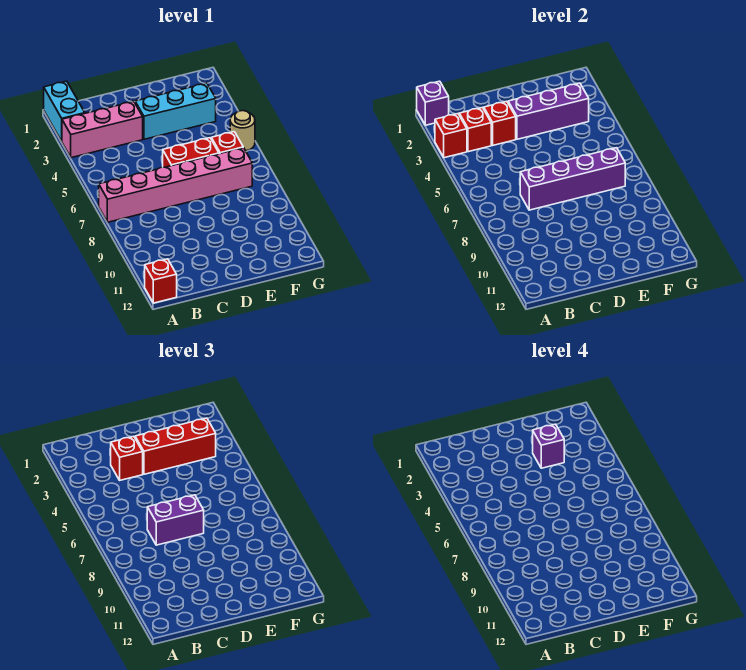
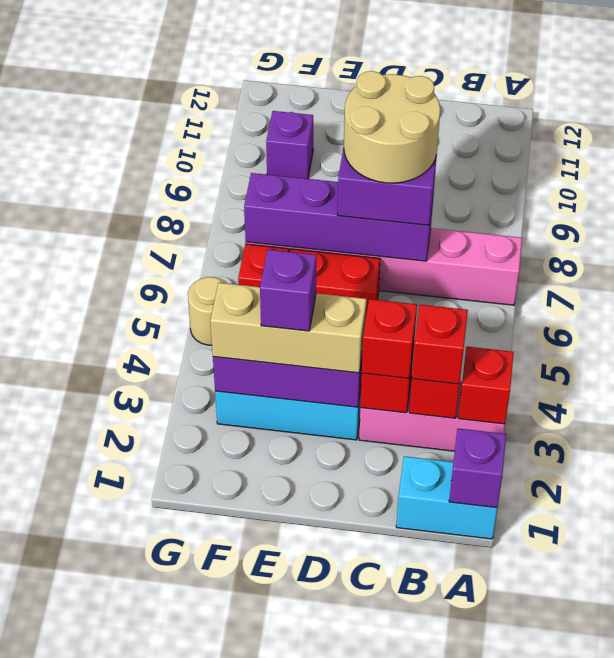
cyan 1x2 brick [44,81,85,141] -> cyan 1x2 brick turned to [396,456,497,539]
red 1x1 brick [145,259,177,303] -> red 1x1 brick moved to [412,305,468,384]
none -> tan 2x2 round brick [344,71,440,183]
red 1x3 brick [135,418,216,474] -> tan 1x3 brick [210,283,366,373]
none -> purple 1x1 brick [266,111,313,179]

